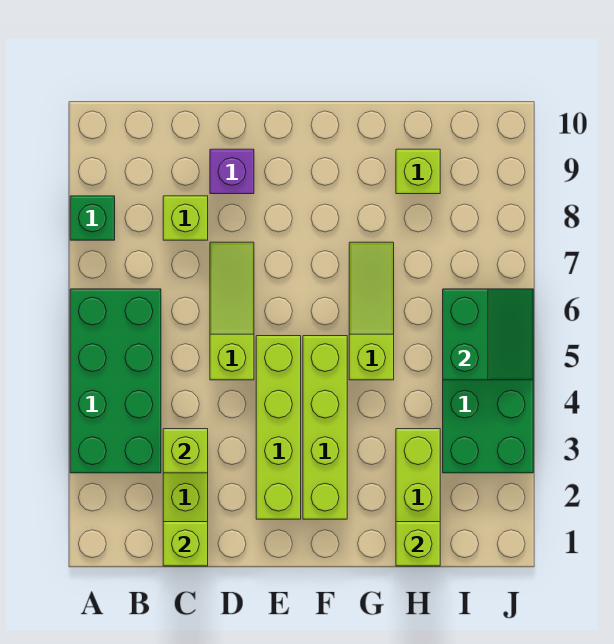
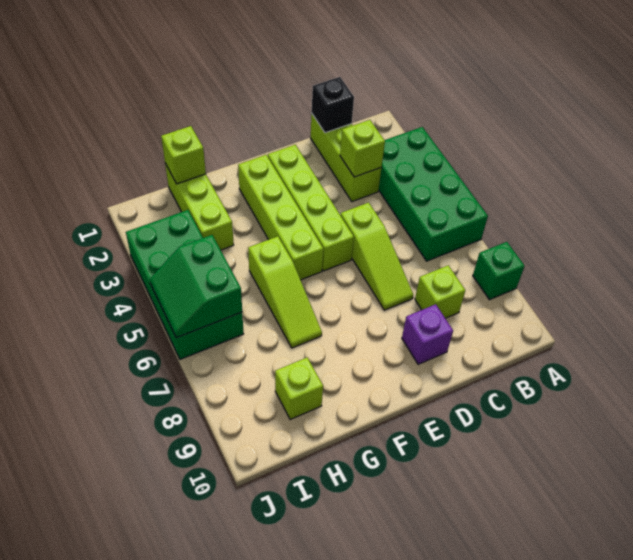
lime 1x1 brick [163,522,208,566] -> black 1x1 brick [312,77,354,133]

